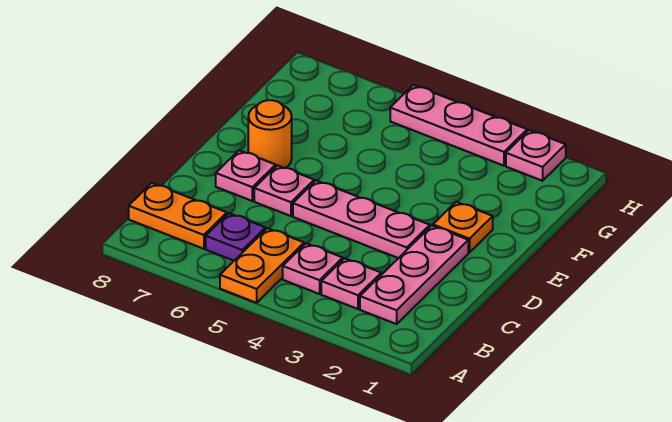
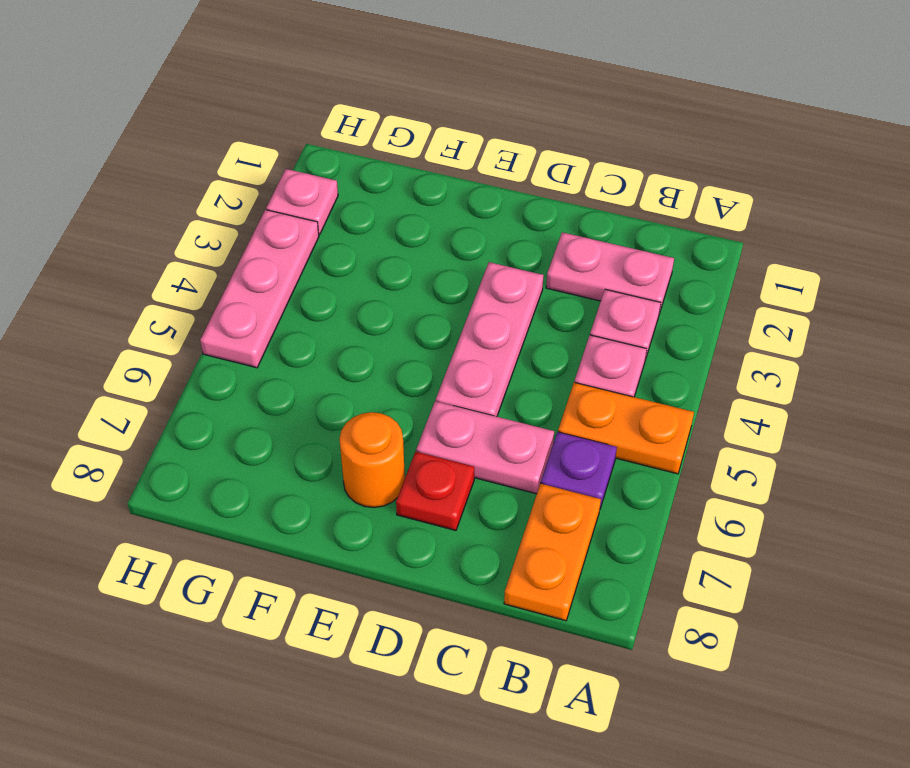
pink 1x3 plate [360,226,468,324] -> pink 1x2 plate [546,232,674,313]
pink 1x1 plate [254,165,314,216] -> pink 1x2 plate [416,401,554,494]
pink 1x1 plate [216,150,276,201] -> red 1x1 plate [396,452,474,530]
orange 1x1 plate [433,202,493,252] -> none

